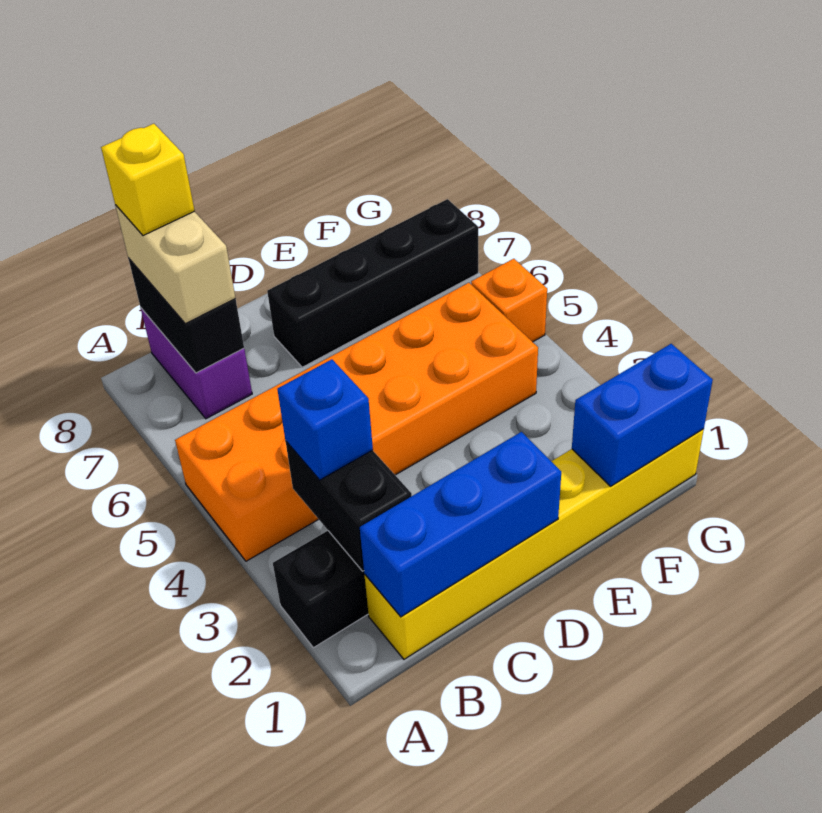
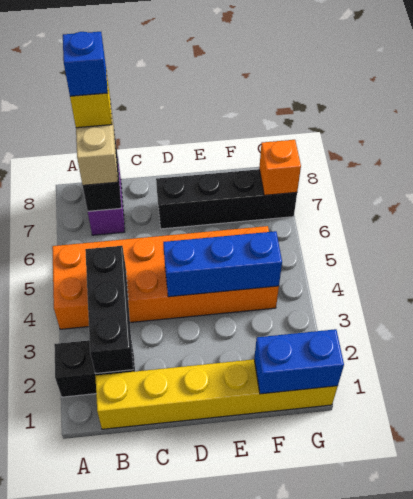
blue 1x3 brick [360,432,561,617] -> blue 1x3 brick moved to [163,231,282,297]
black 1x2 brick [286,442,412,571] -> black 1x3 brick [85,246,133,374]
blue 1x1 brick [277,359,373,480] -> blue 1x1 brick moved to [63,32,108,96]
orange 1x1 brick [471,259,547,342] -> orange 1x1 brick moved to [259,140,301,195]

